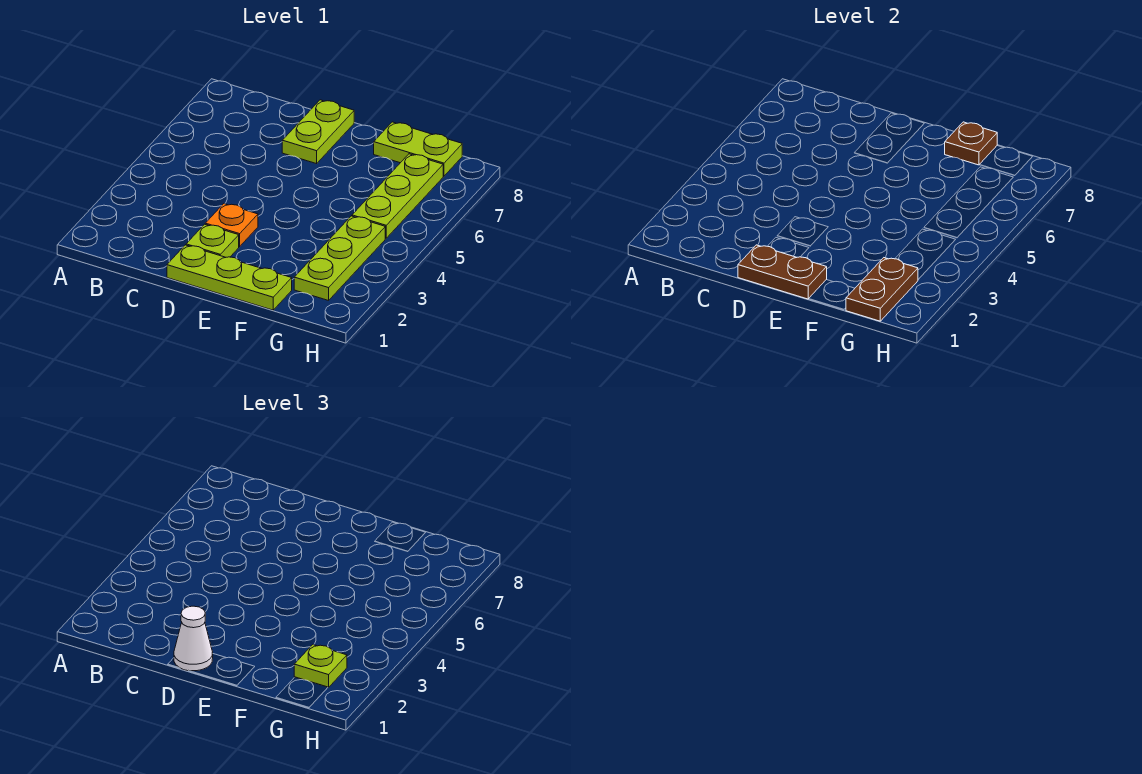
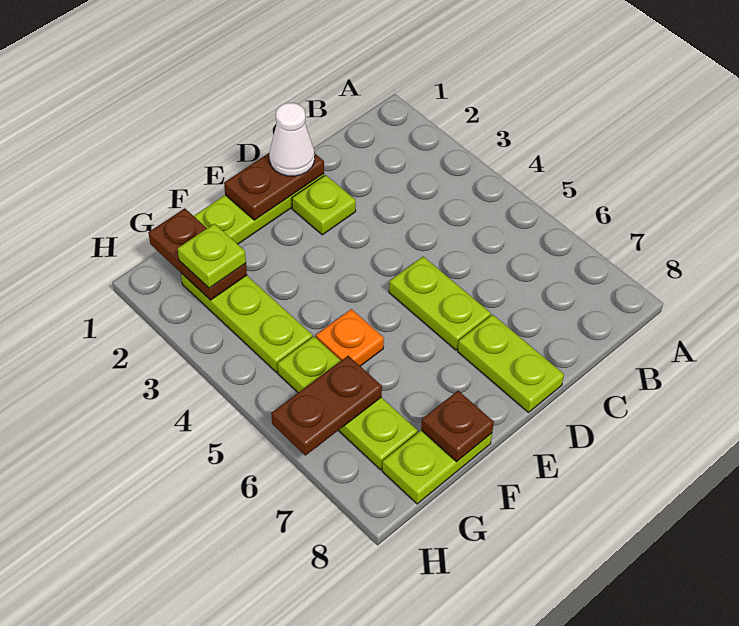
orange 1x1 plate [205,204,258,247] -> orange 1x1 plate moved to [316,309,384,366]
none -> lime 1x2 plate [389,257,491,350]
none -> brown 1x2 plate [271,356,382,456]

